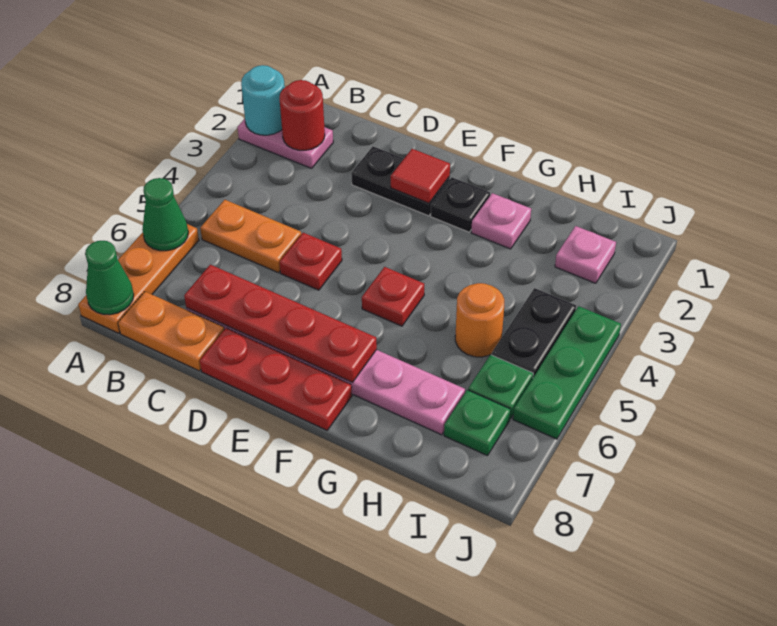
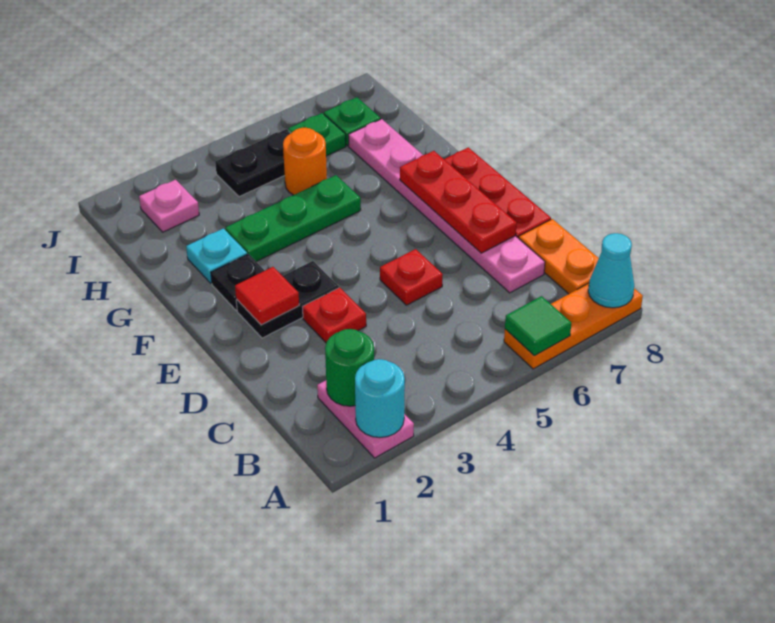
green 1x1 cone [142,178,188,251] -> green 1x1 tile [505,296,571,356]
green 1x1 cone [85,241,134,315] -> cyan 1x1 cone [588,233,634,308]
red 1x1 round brick [280,80,325,150] -> green 1x1 round brick [325,329,374,406]
orange 1x2 plate [200,200,301,273] -> none
red 1x4 plate [184,265,377,382] -> red 1x3 plate [400,151,517,253]
black 1x2 plate [351,146,450,216] -> black 1x2 plate turned to [236,261,339,338]
red 1x1 plate [362,267,424,326] -> red 1x1 plate moved to [303,288,366,342]
pink 1x1 plate [471,193,531,249] -> cyan 1x1 plate [186,228,247,283]
green 1x3 plate [513,306,621,439] -> green 1x3 plate moved to [225,175,361,262]

